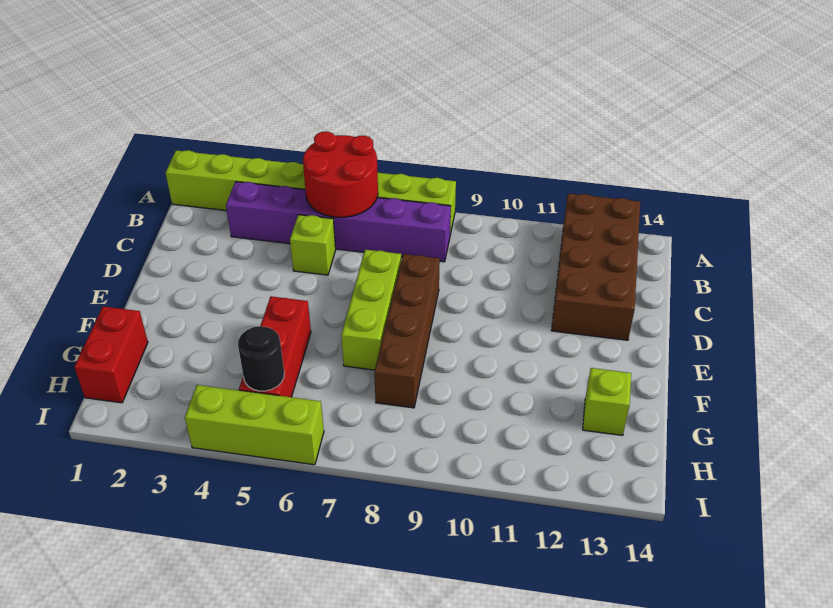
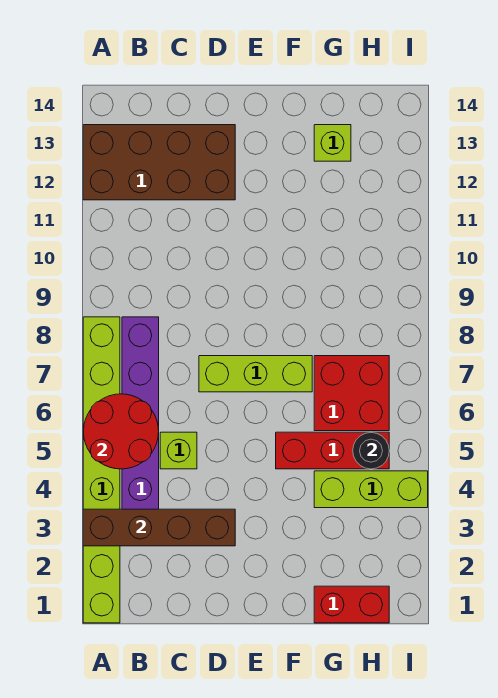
brown 1x4 brick [374,254,440,408] -> brown 1x4 brick moved to [83,509,235,546]
none -> red 2x2 brick [314,356,389,431]
lime 1x3 brick [185,385,324,465] -> lime 1x3 brick turned to [314,471,428,508]

